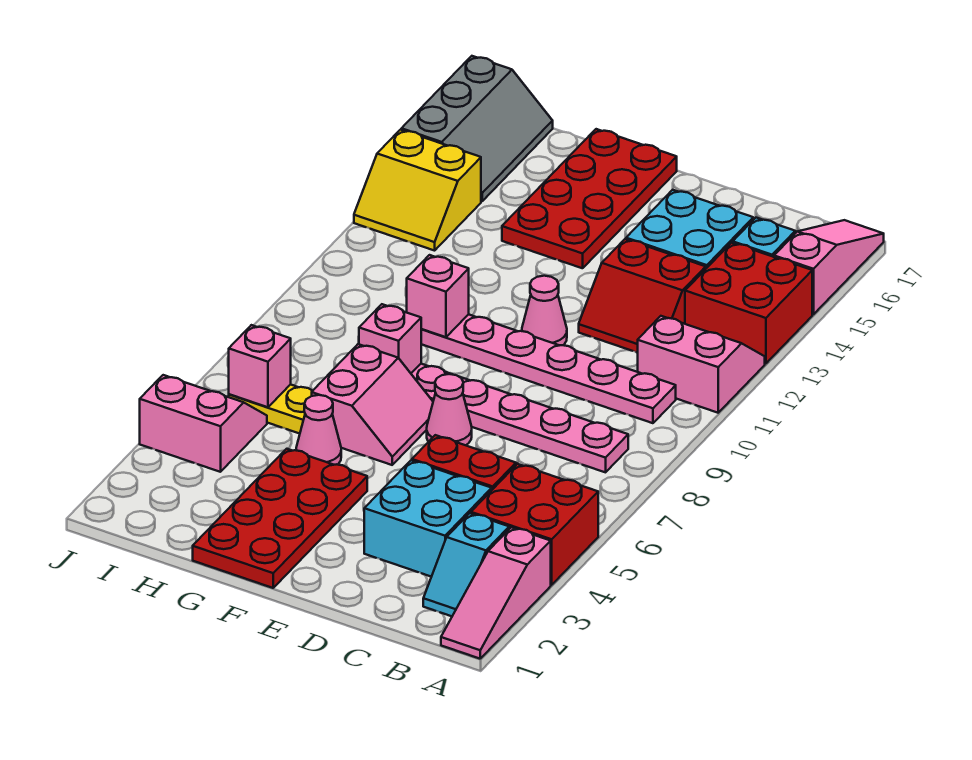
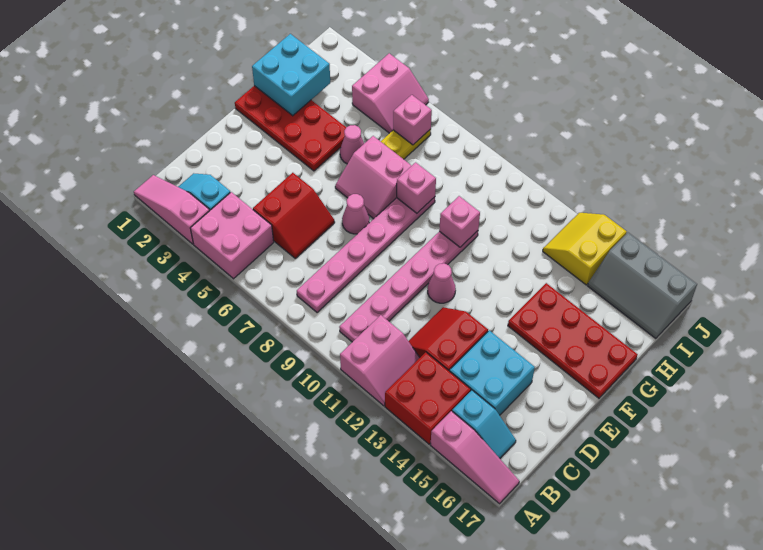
red 2x2 brick [471,464,598,585] -> pink 2x2 brick [190,192,274,279]
cyan 2x2 brick [364,460,492,577] -> cyan 2x2 brick moved to [252,34,330,116]

